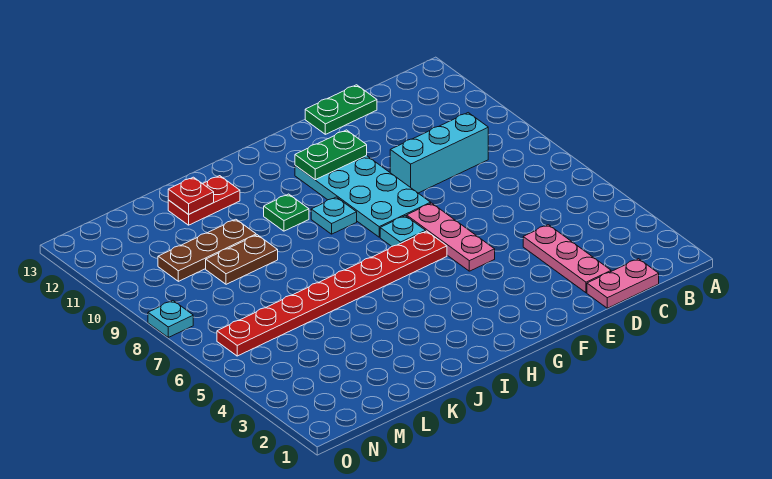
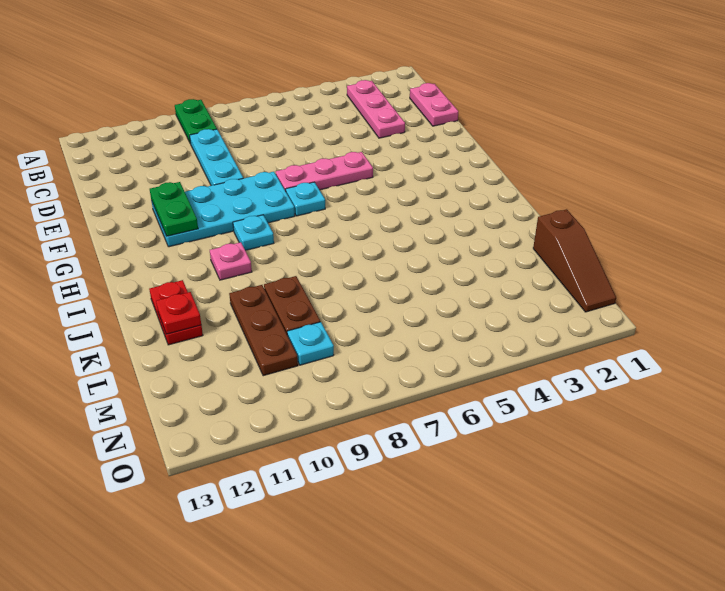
cyan 1x3 brick [390,113,488,193] -> cyan 1x3 plate [190,129,243,186]
pink 1x3 plate [523,225,611,293] -> pink 1x3 plate turned to [347,80,405,138]
green 1x2 plate [305,85,377,134] -> green 1x2 plate moved to [175,99,217,144]
red 1x8 plate [217,231,447,356] -> none
green 1x1 plate [264,194,309,231] -> pink 1x1 plate [210,242,252,280]
none -> brown 1x3 slope [533,209,616,312]
cyan 1x1 plate [148,301,193,337] -> cyan 1x1 plate moved to [287,322,334,365]

